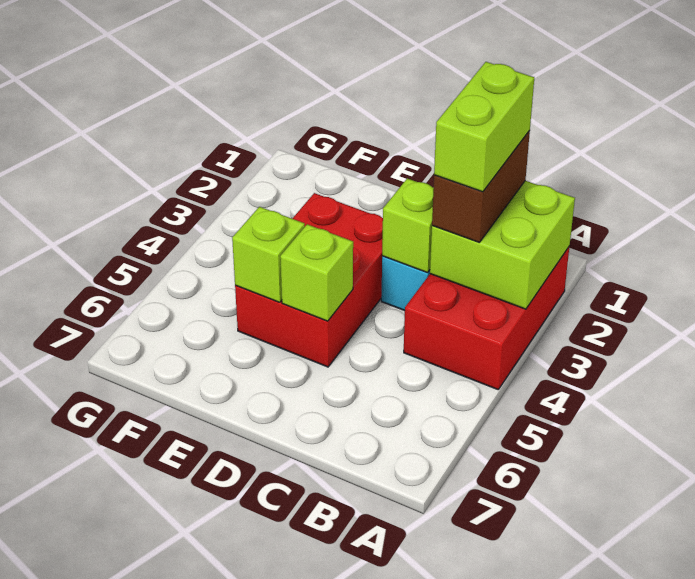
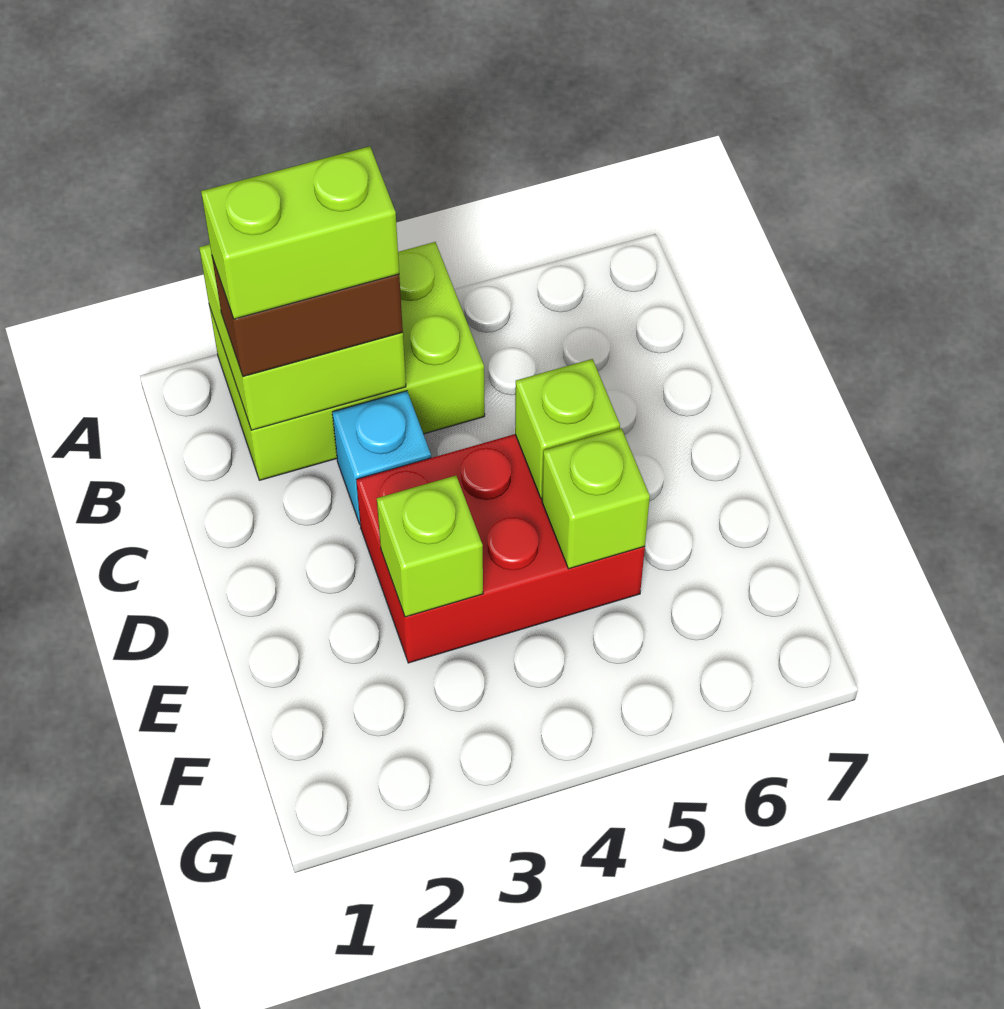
red 2x3 brick [404,246,570,389] -> lime 2x3 brick [209,242,485,480]
lime 1x1 brick [382,178,434,273] -> lime 1x1 brick moved to [377,476,483,617]

